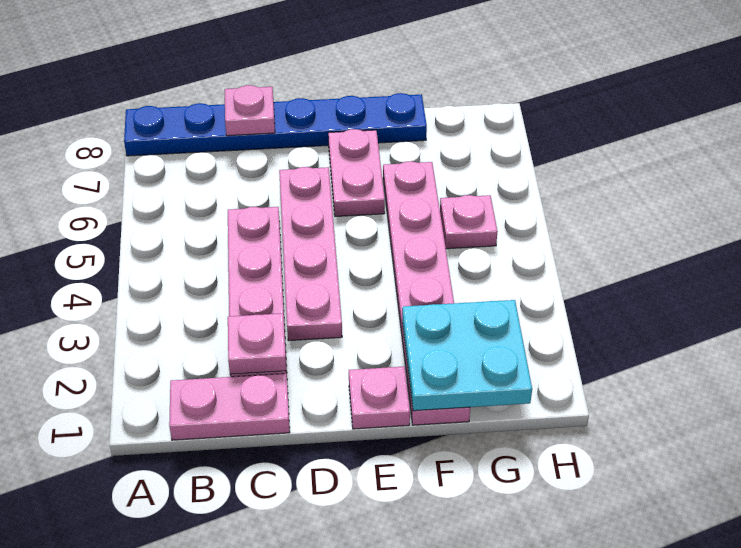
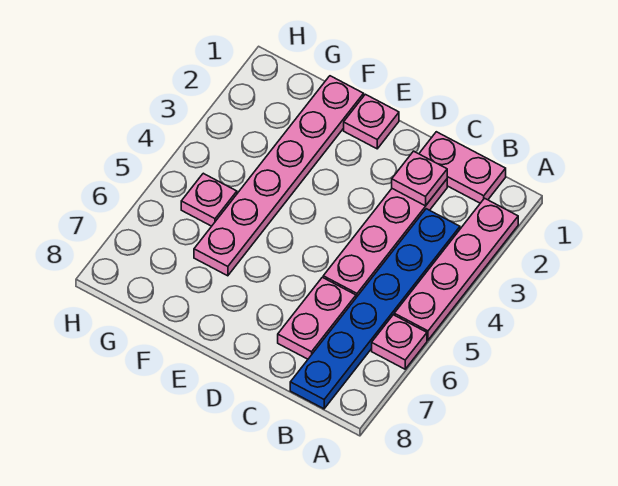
blue 1x6 plate [124,93,427,156] -> blue 1x6 plate turned to [290,209,460,409]
pink 1x1 plate [225,85,275,136] -> pink 1x1 plate moved to [372,315,427,369]
pink 1x4 plate [279,167,342,341] -> pink 1x4 plate moved to [394,198,518,340]
pink 1x2 plate [328,129,385,216] -> pink 1x2 plate moved to [278,277,356,359]
cyan 2x2 plate [402,300,532,411] -> none

